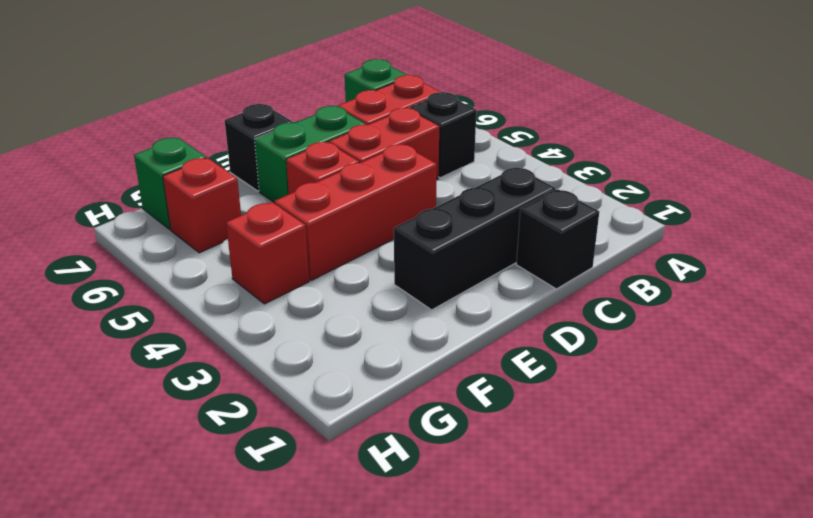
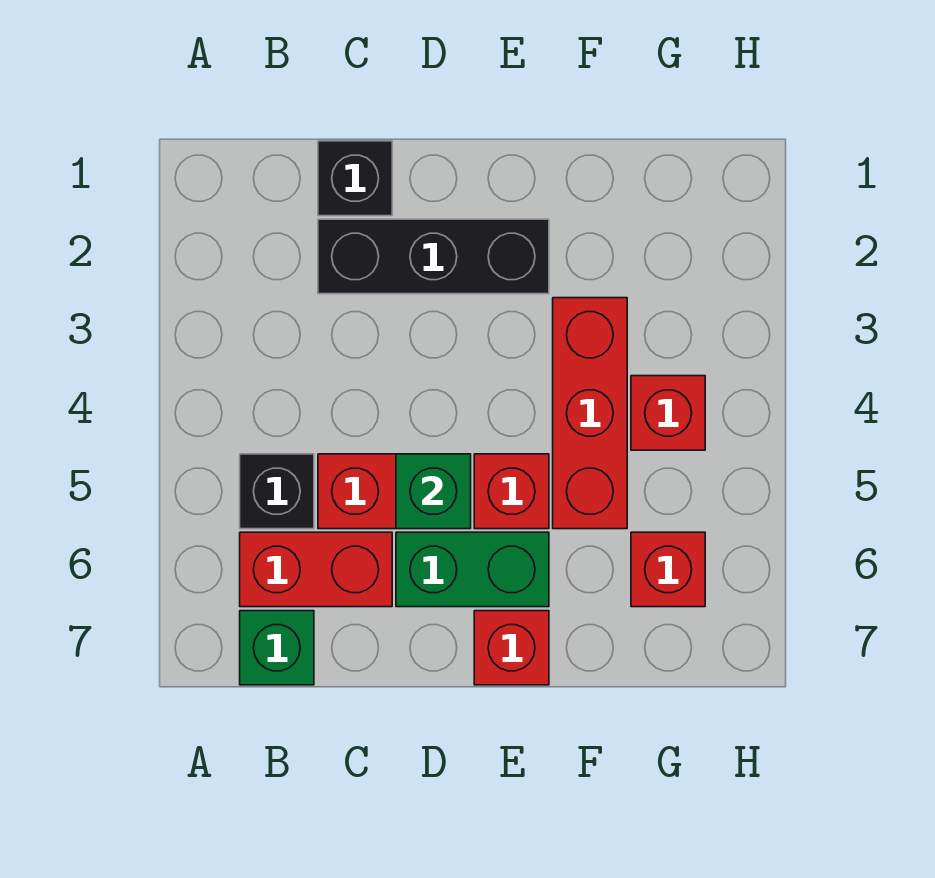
red 1x3 brick [274,144,437,280] -> red 1x3 brick turned to [553,298,627,529]
black 1x1 brick [225,104,293,191] -> red 1x1 brick [474,611,549,685]
green 1x1 brick [134,138,206,229] -> green 1x1 brick moved to [396,454,471,529]

